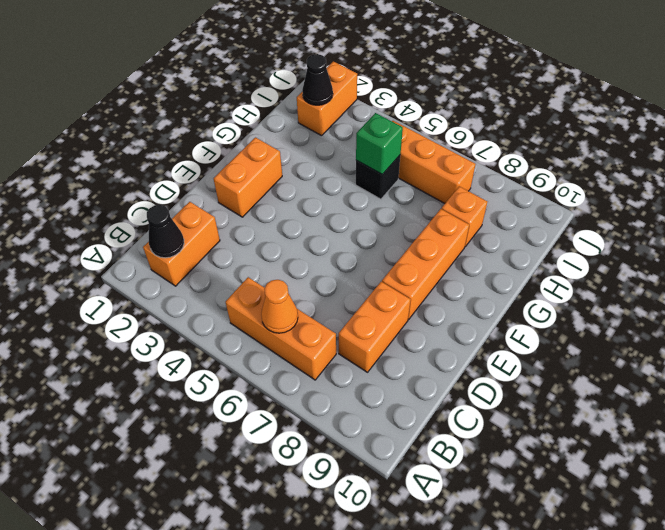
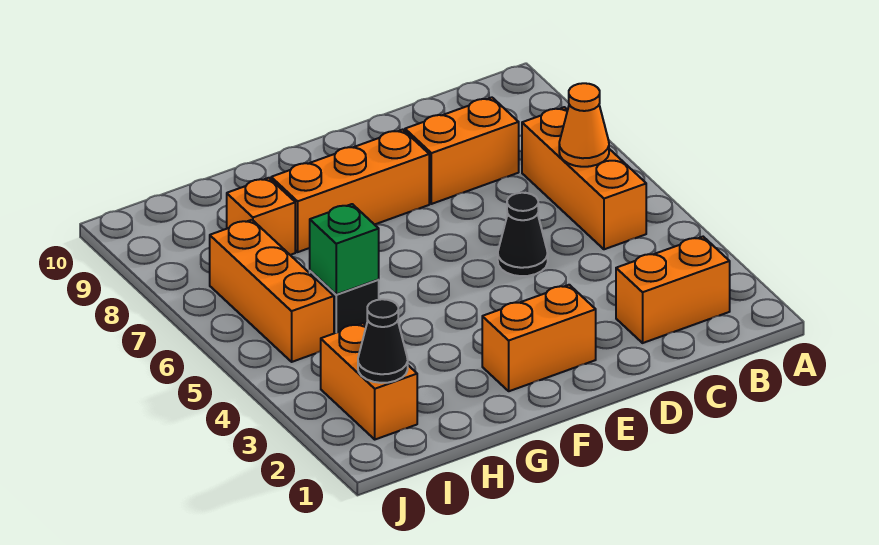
black 1x1 cone [147,205,184,258] -> black 1x1 cone moved to [498,193,548,276]
orange 1x2 brick [297,61,357,136] -> orange 1x2 brick turned to [321,323,417,439]

